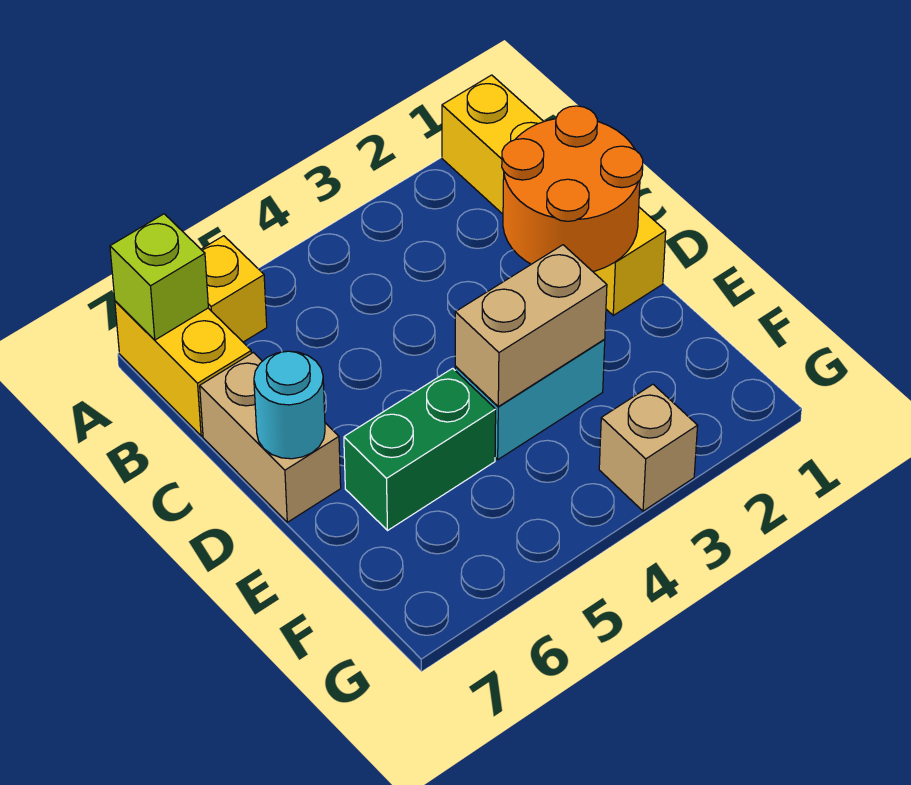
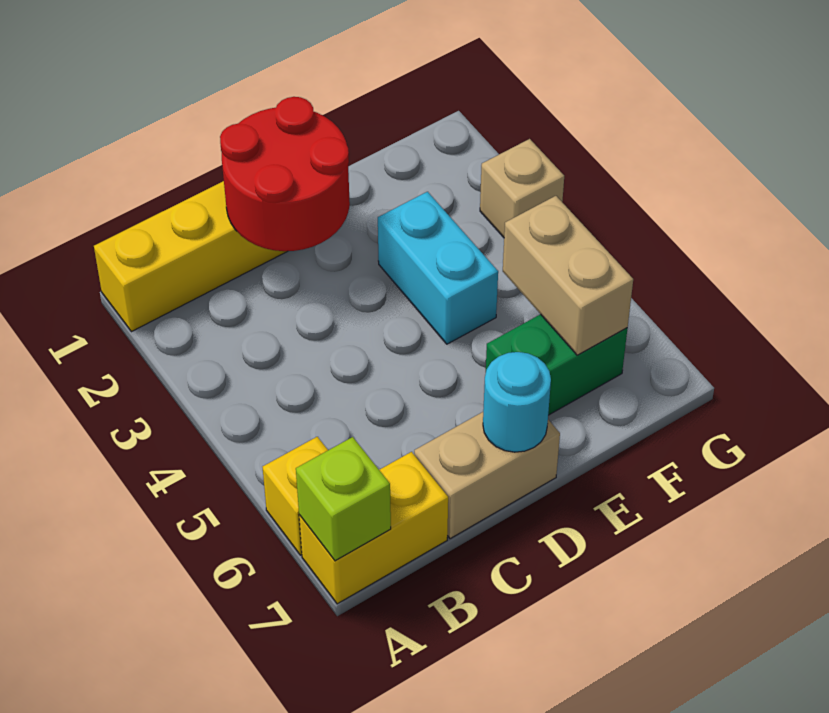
orange 2x2 round brick [502,106,643,271] -> red 2x2 round brick [220,97,350,251]
tan 1x2 brick [455,245,607,407] -> tan 1x2 brick moved to [503,196,633,355]
green 1x2 brick [344,368,496,530] -> green 1x2 brick turned to [486,314,628,415]

